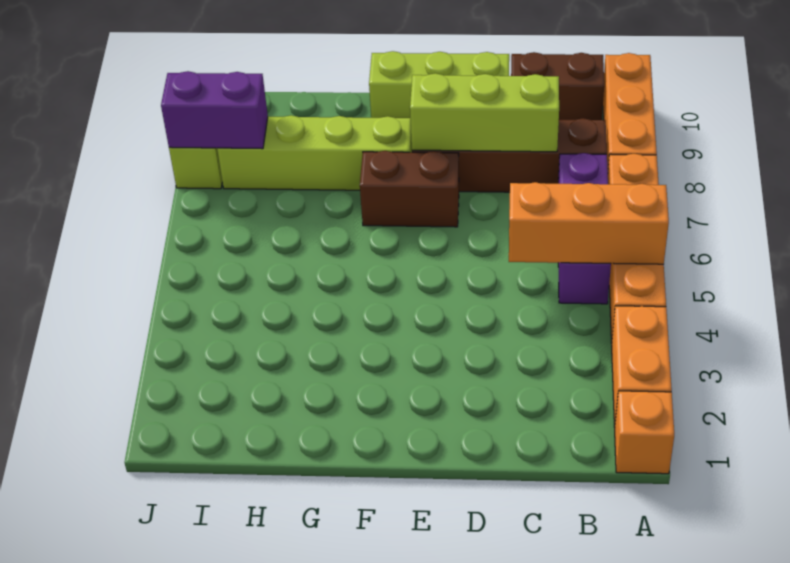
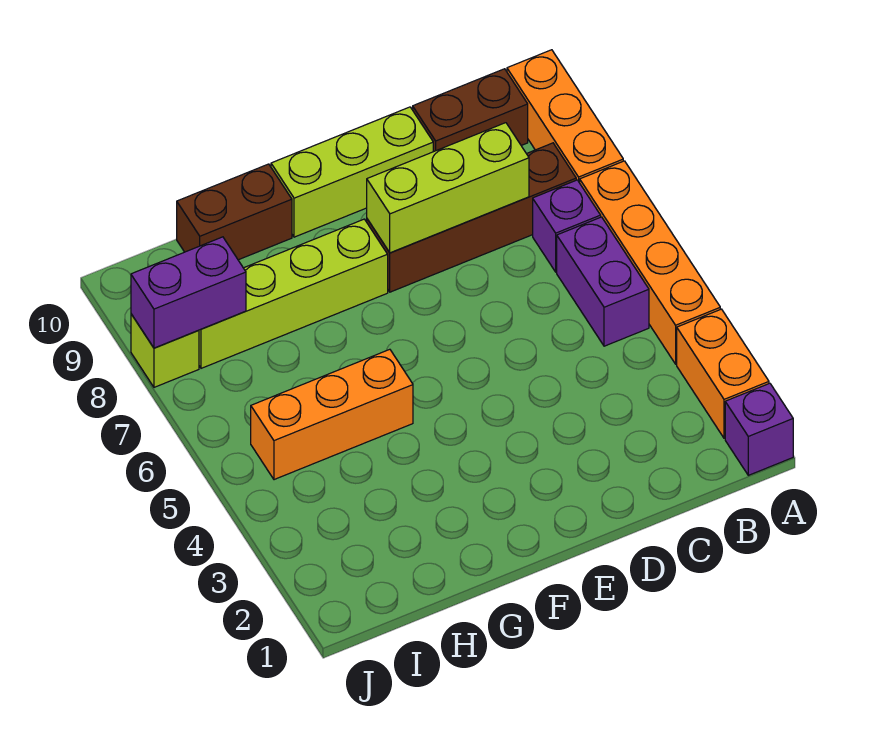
orange 1x1 brick [615,391,674,474] -> purple 1x1 brick [725,383,793,475]
orange 1x3 brick [509,182,669,264] -> orange 1x3 brick moved to [251,349,413,480]
brown 1x2 brick [360,151,459,227] -> brown 1x2 brick moved to [177,164,292,260]

